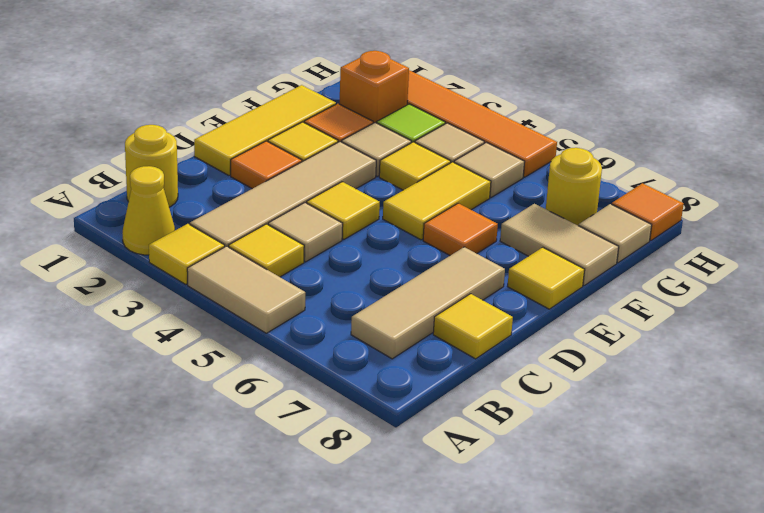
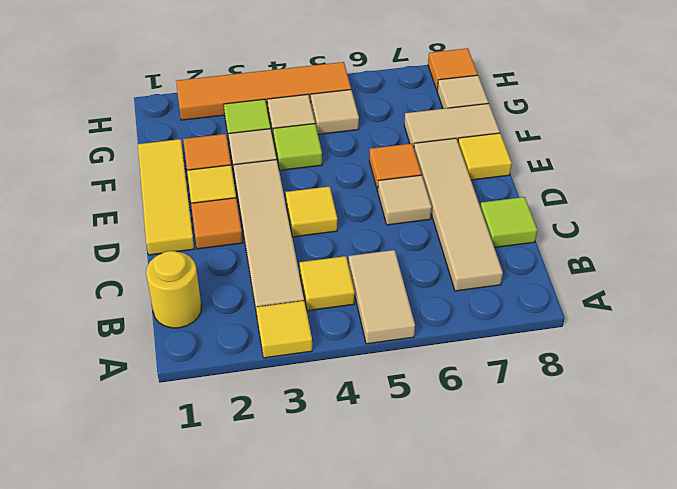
yellow 1x1 cone [122,166,175,255] -> none
tan 1x2 tile [187,246,305,333] -> tan 1x2 tile turned to [348,250,415,344]
tan 1x3 tile [351,247,505,359] -> tan 1x4 tile [414,138,503,291]
tan 1x1 tile [268,203,343,262] -> tan 1x1 tile moved to [378,175,432,225]
yellow 1x1 tile [433,294,513,359] -> lime 1x1 tile [480,197,537,248]
yellow 1x2 tile [383,162,491,240] -> none
yellow 1x1 tile [379,142,451,190] -> lime 1x1 tile [273,124,322,170]
orange 1x1 brick [340,51,409,123] -> none
yellow 1x1 round brick [546,148,602,226] -> none

